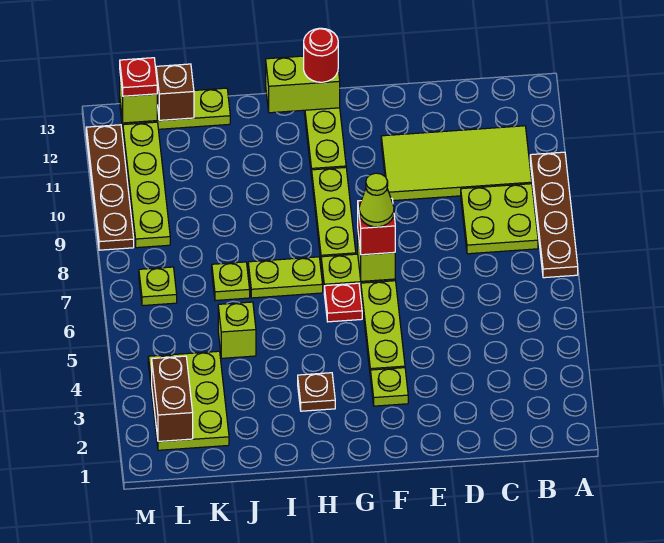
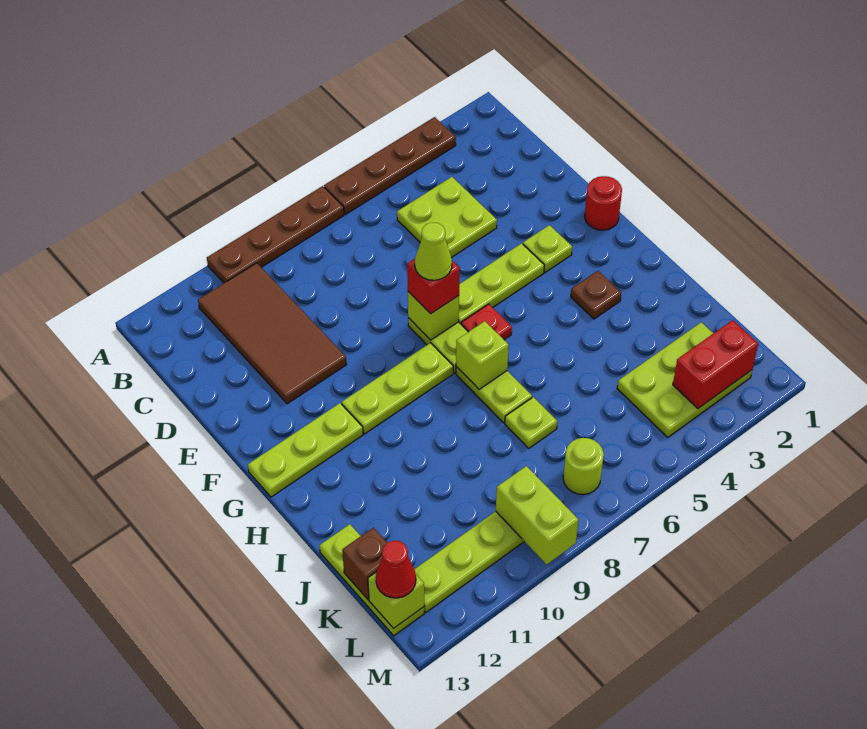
lime 2x2 plate [461,184,538,254] -> lime 2x2 plate moved to [397,177,497,257]
lime 2x4 tile [381,126,532,201] -> brown 2x4 tile [198,263,347,404]
lime 1x2 brick [266,56,340,113] -> lime 1x2 brick moved to [496,466,579,564]
red 1x1 round brick [304,28,338,82] -> red 1x1 round brick moved to [585,176,622,230]
lime 1x1 brick [218,302,256,358] -> lime 1x1 brick moved to [456,321,509,389]
brown 1x2 brick [152,356,193,441] -> red 1x2 brick [673,320,758,409]
lime 1x1 plate [139,267,177,306] -> lime 1x1 round brick [563,438,604,495]
red 1x1 plate [120,58,157,96] -> red 1x1 cone [376,541,416,598]
brown 1x4 plate [86,125,134,250] -> brown 1x4 plate moved to [324,117,456,214]

